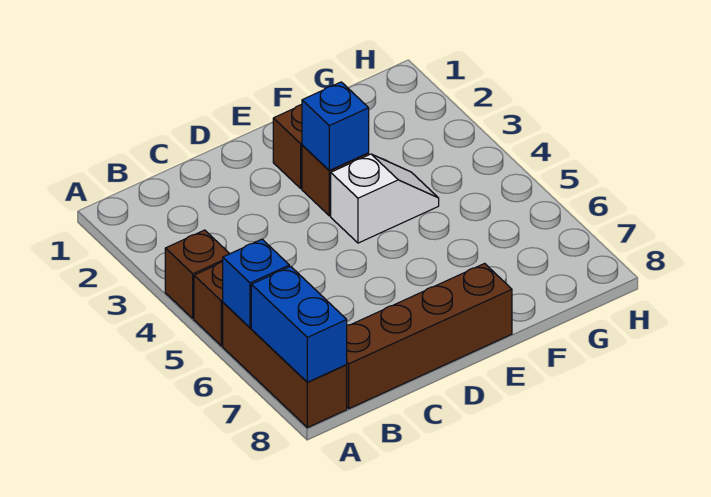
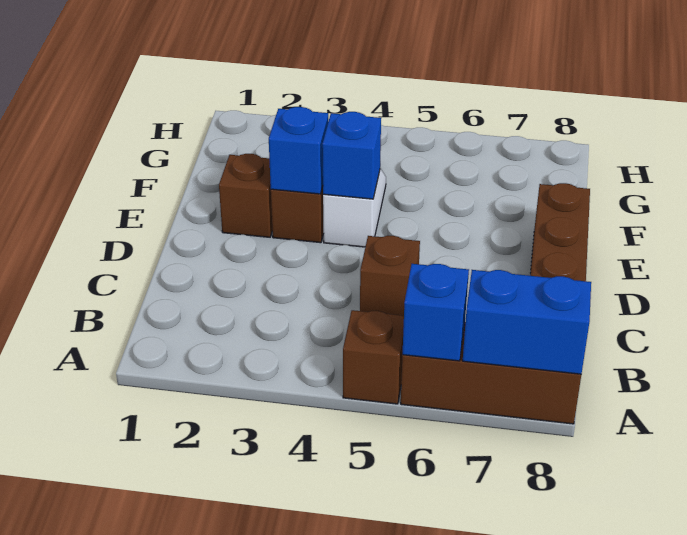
brown 1x1 brick [165,230,230,318] -> brown 1x1 brick moved to [360,236,420,316]
none -> blue 1x1 brick [322,112,381,199]

